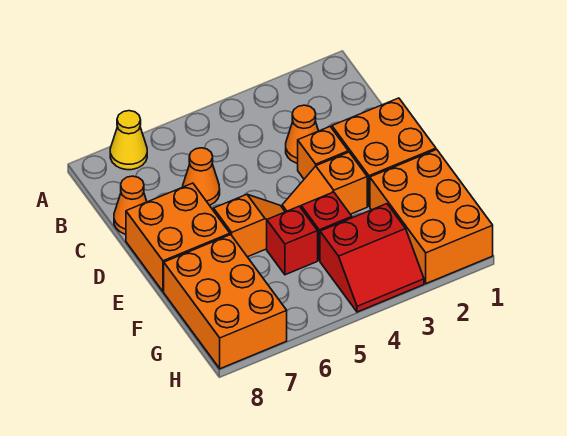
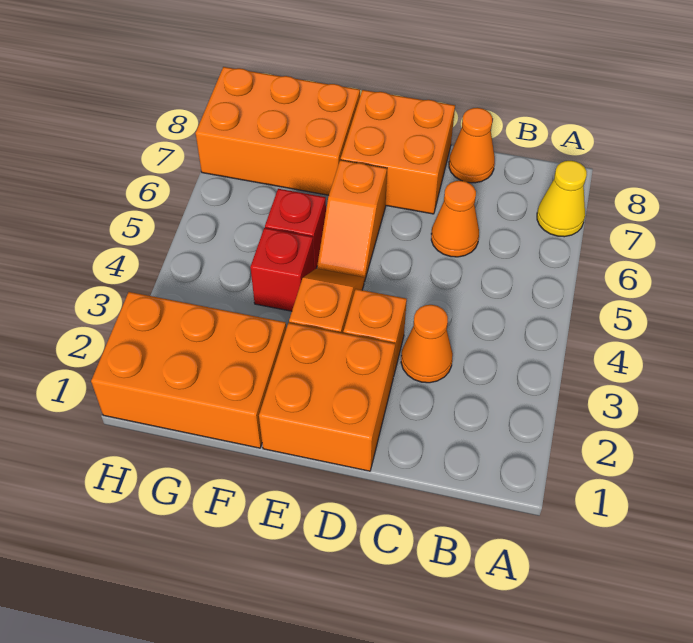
red 2x2 slope [320,204,424,312] -> none

